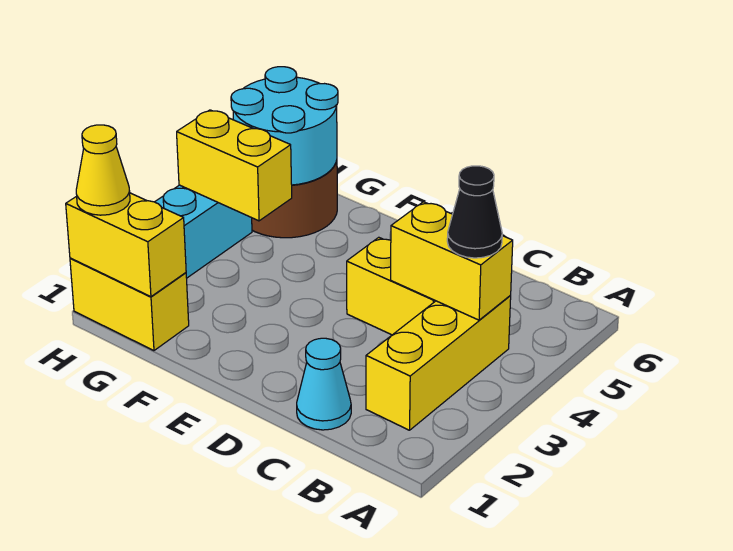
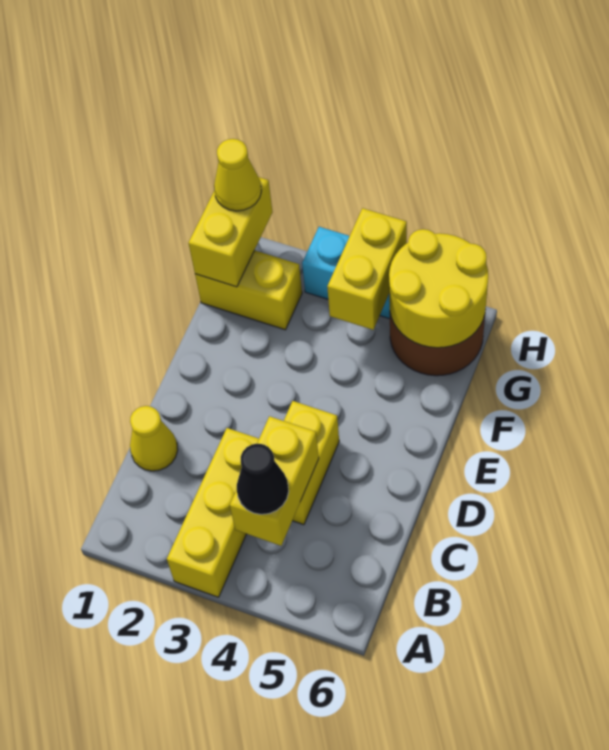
yellow 1x3 brick [366,296,511,430] -> yellow 1x3 brick turned to [167,428,259,597]
cyan 1x1 cone [297,338,351,430] -> yellow 1x1 cone [130,406,178,471]
yellow 1x2 brick [70,258,189,351] -> yellow 1x2 brick turned to [195,250,302,330]
cyan 2x2 round brick [231,67,338,185] -> yellow 2x2 round brick [389,229,488,348]

